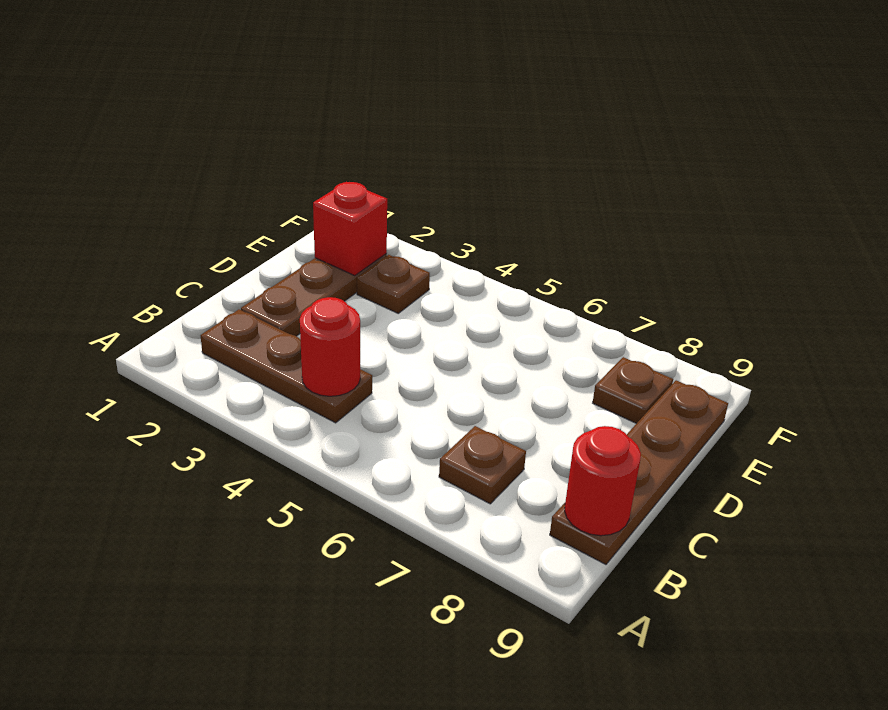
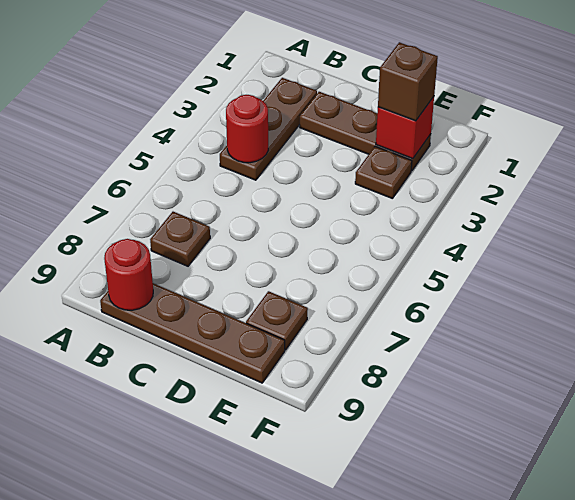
none -> brown 1x1 brick [378,42,438,121]

